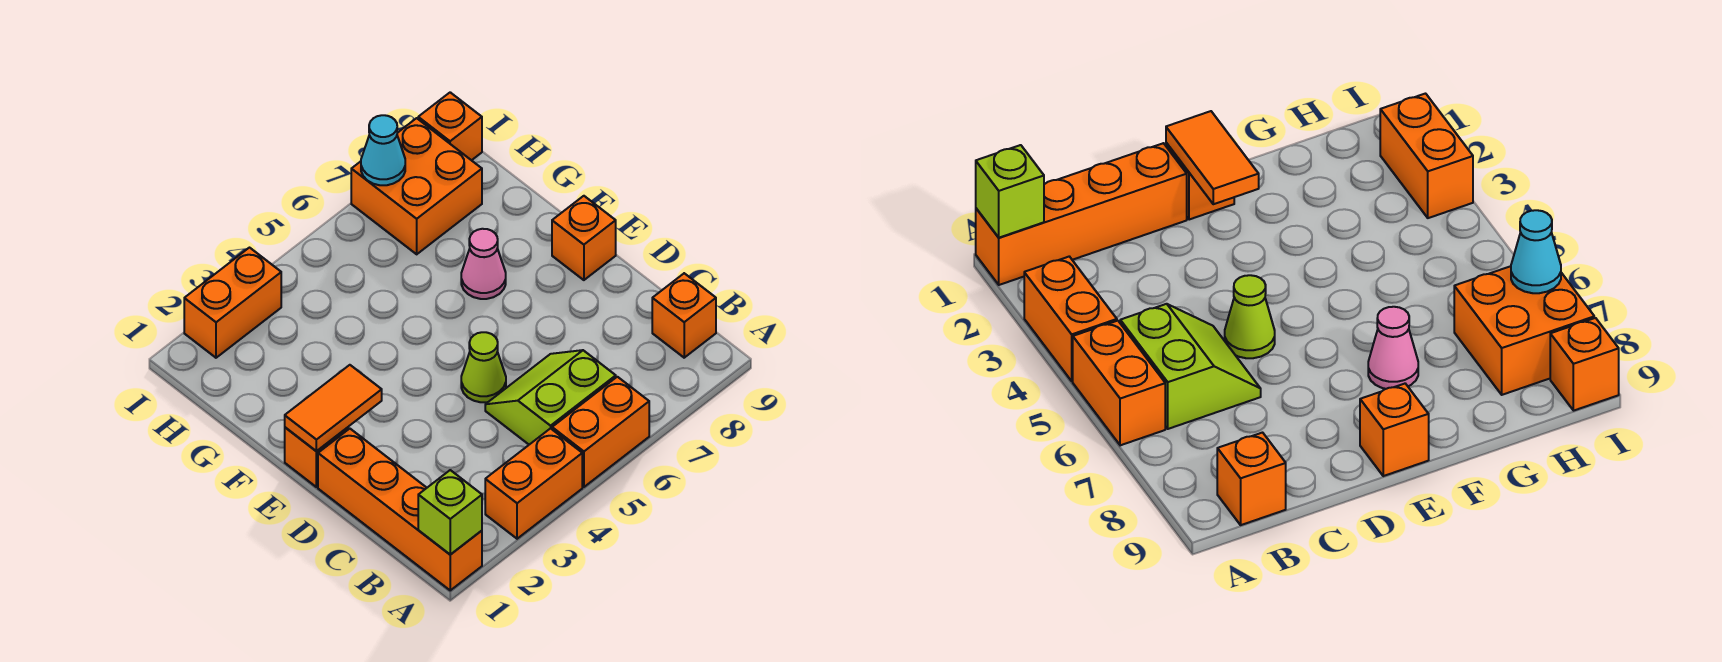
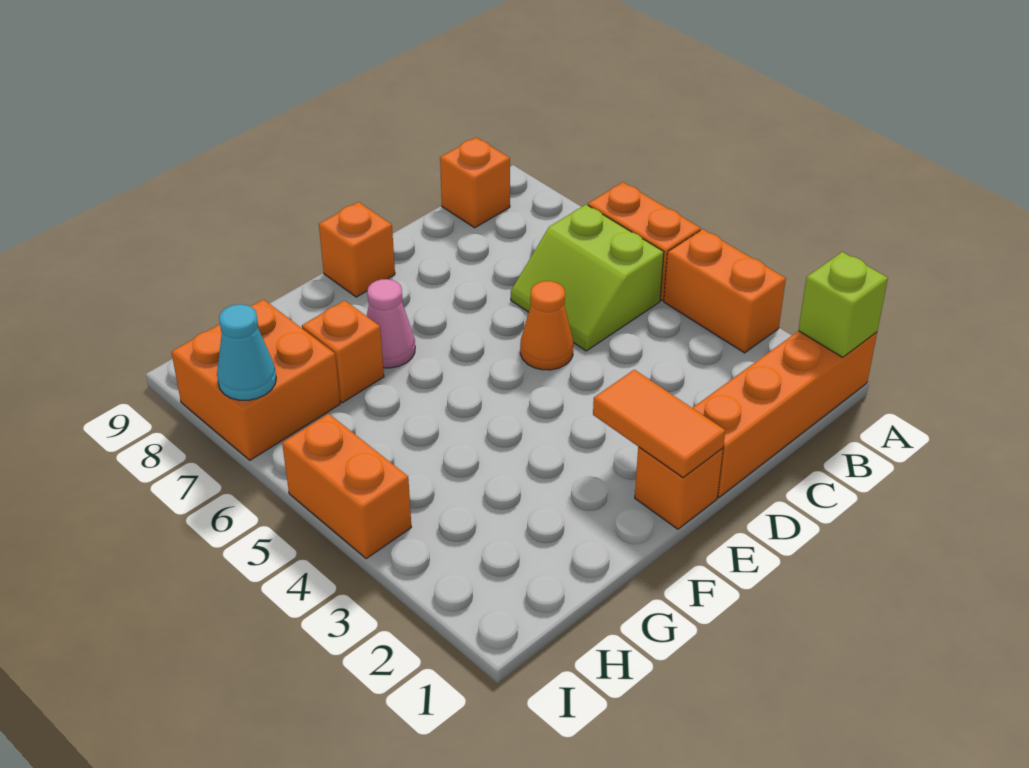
lime 1x1 cone [461,332,506,402] -> orange 1x1 cone [520,281,573,370]
orange 1x2 brick [184,248,281,358] -> orange 1x2 brick moved to [282,414,411,559]
orange 1x1 brick [418,92,482,160] -> orange 1x1 brick moved to [302,300,384,403]

